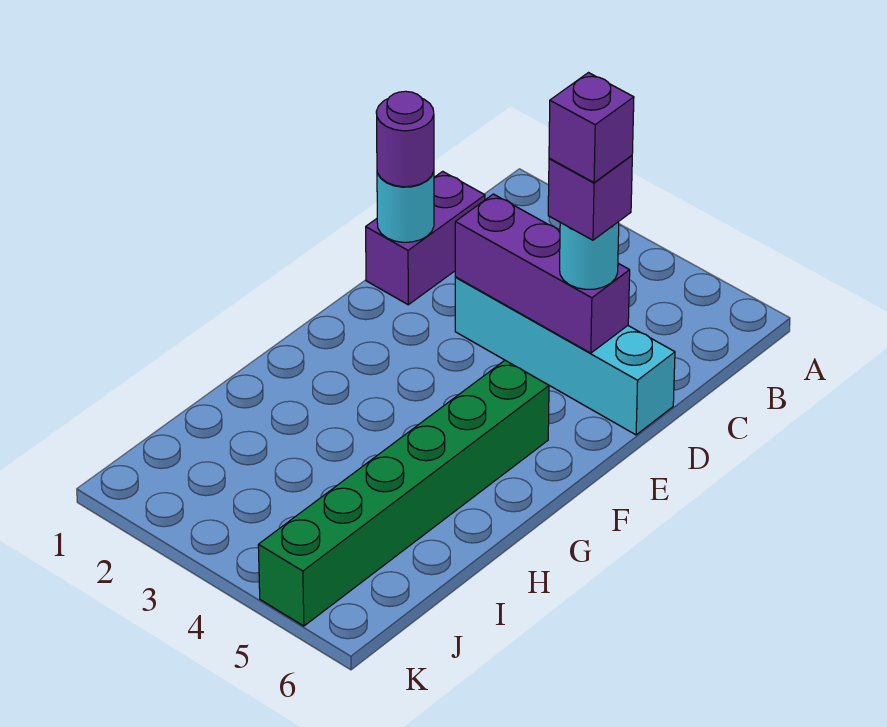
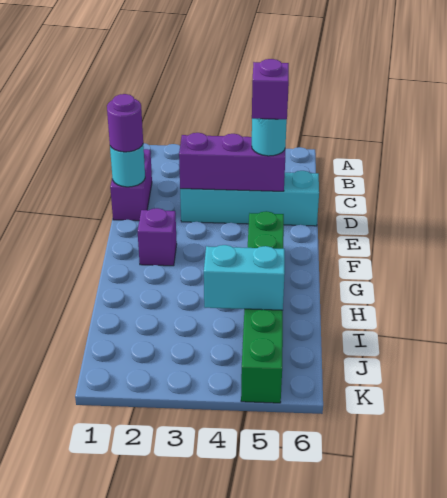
purple 1x1 brick [549,73,634,183] -> purple 1x1 brick moved to [137,208,177,266]
none -> cyan 1x2 brick [204,245,285,310]

